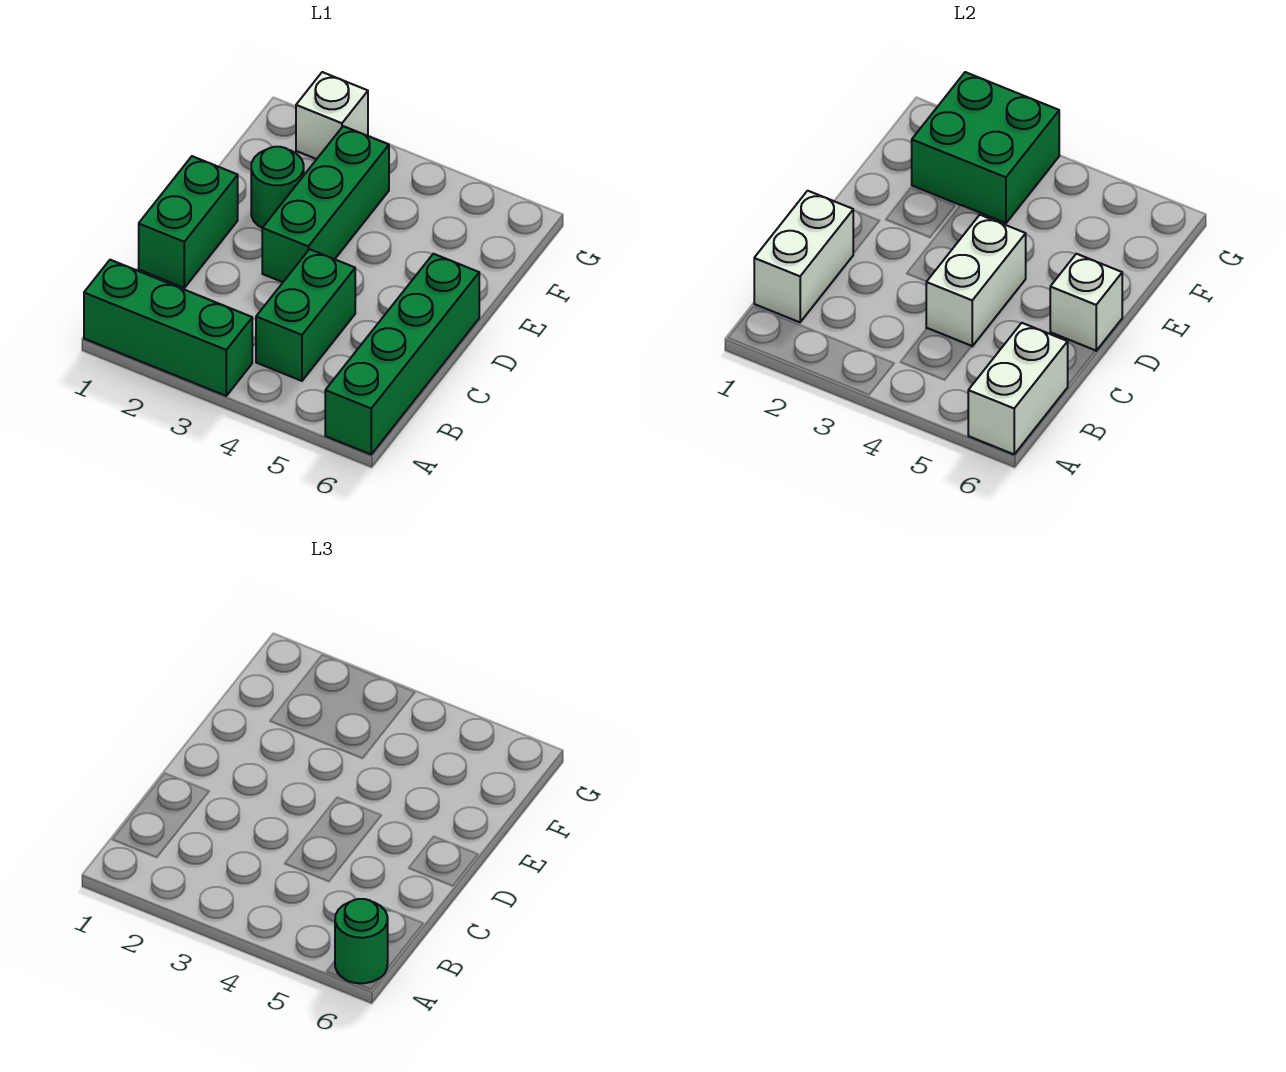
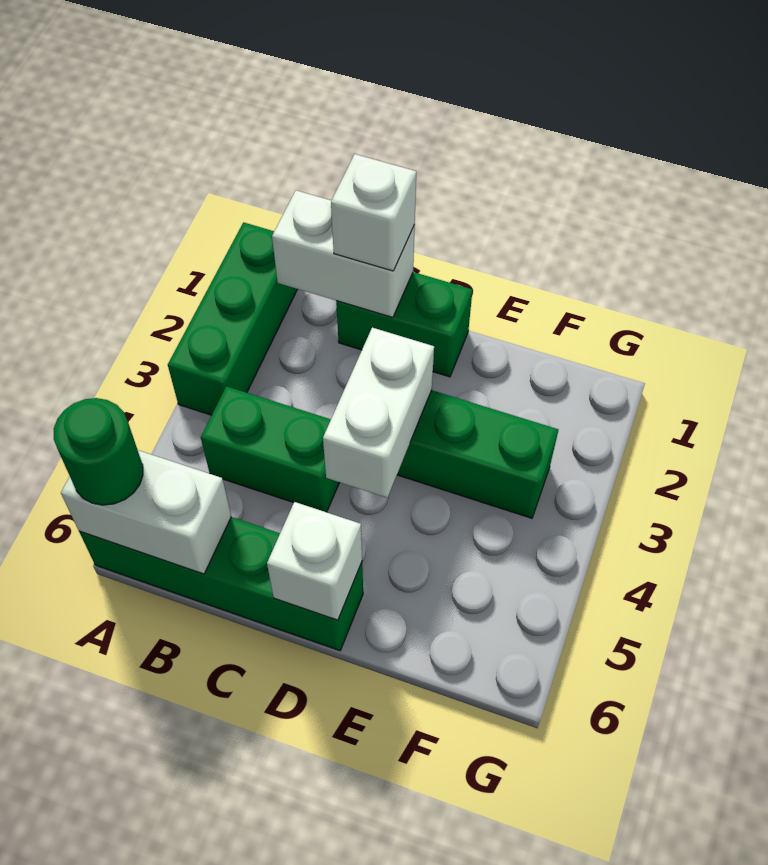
white 1x2 brick [926,215,1026,346] -> white 1x2 brick turned to [323,328,434,498]
green 1x1 round brick [251,147,304,228] -> none
green 2x2 brick [912,72,1059,223] -> none
white 1x1 brick [296,72,368,159] -> white 1x1 brick moved to [331,154,416,271]

